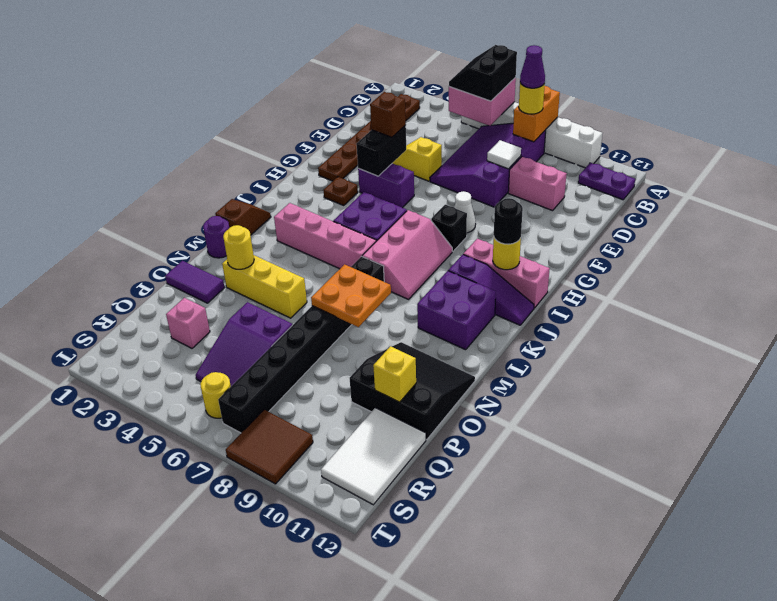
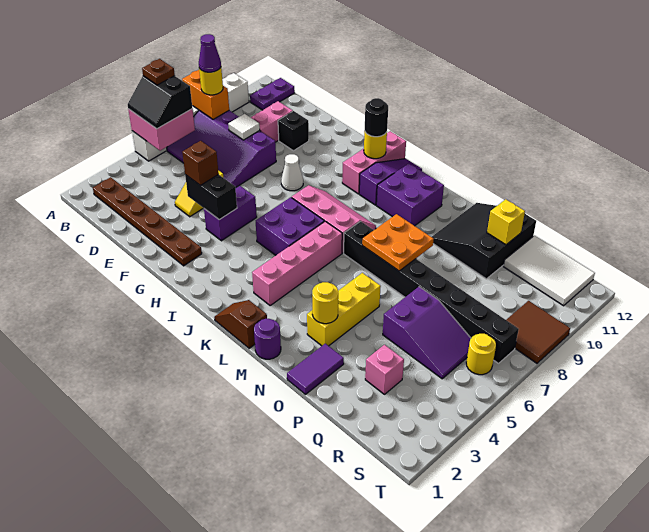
brown 1x1 plate [323,177,358,205] -> brown 1x1 plate moved to [142,59,175,85]
black 1x1 brick [431,205,467,251] -> black 1x1 brick moved to [278,111,309,151]

